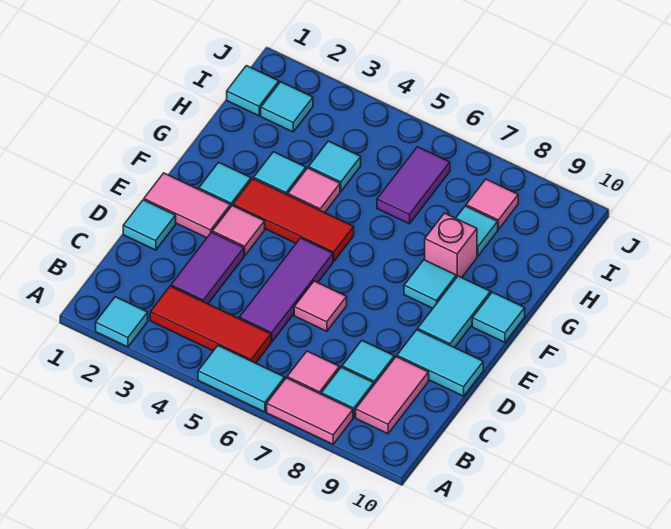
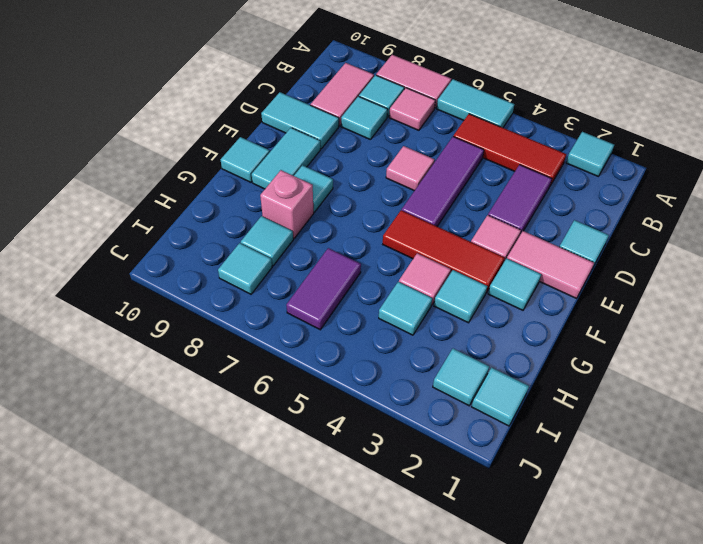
pink 1x1 tile [466,179,518,229] -> cyan 1x1 tile [218,243,272,294]

